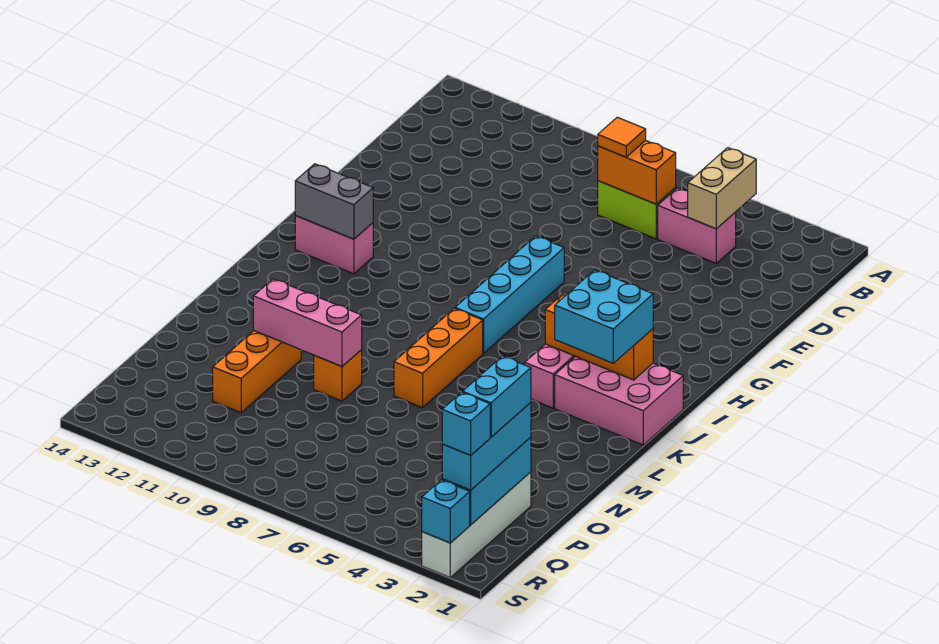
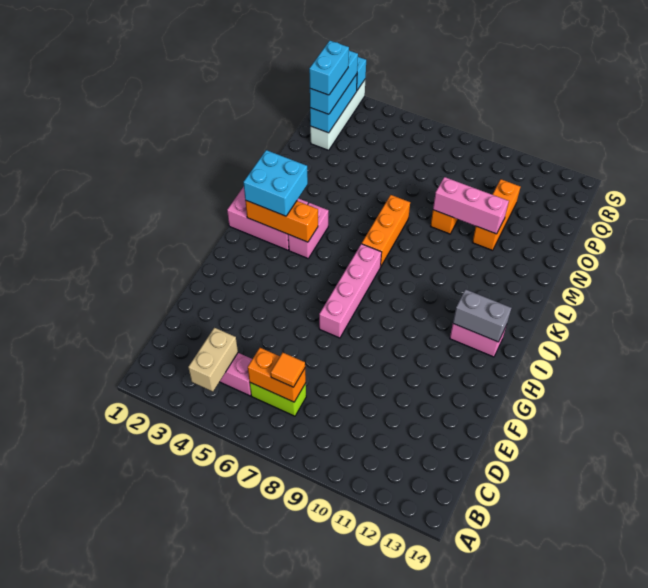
cyan 1x4 brick [455,236,564,353] -> pink 1x4 brick [319,244,382,338]
cyan 1x1 brick [442,392,490,455] -> none

